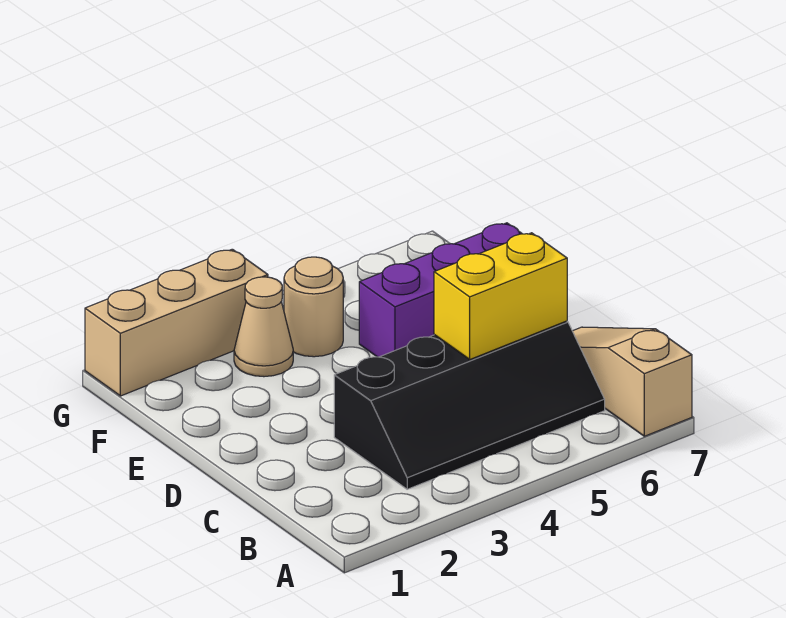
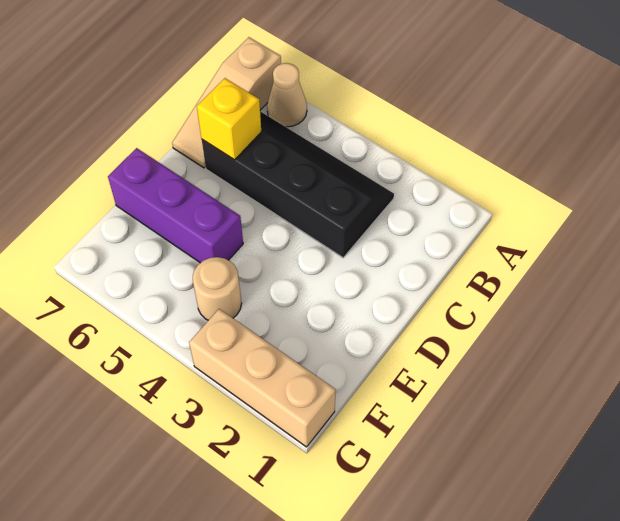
yellow 1x2 brick [434,233,567,359] -> yellow 1x1 brick [197,78,261,160]
tan 1x1 cone [234,277,293,377] -> tan 1x1 cone moved to [267,63,307,127]

